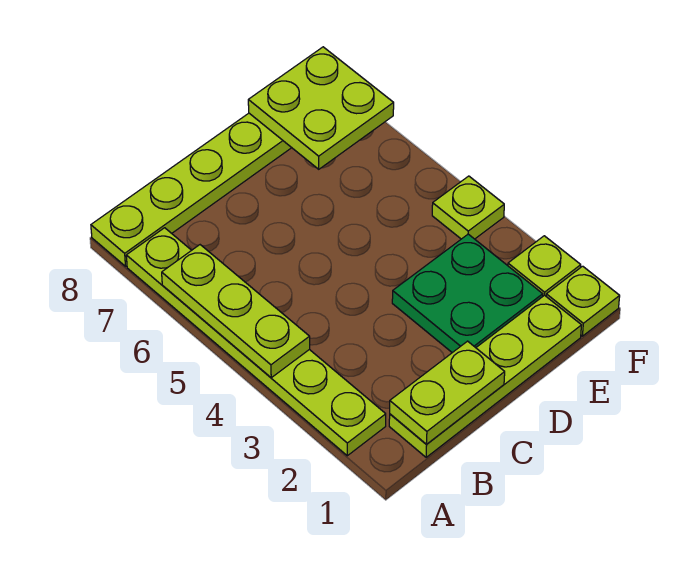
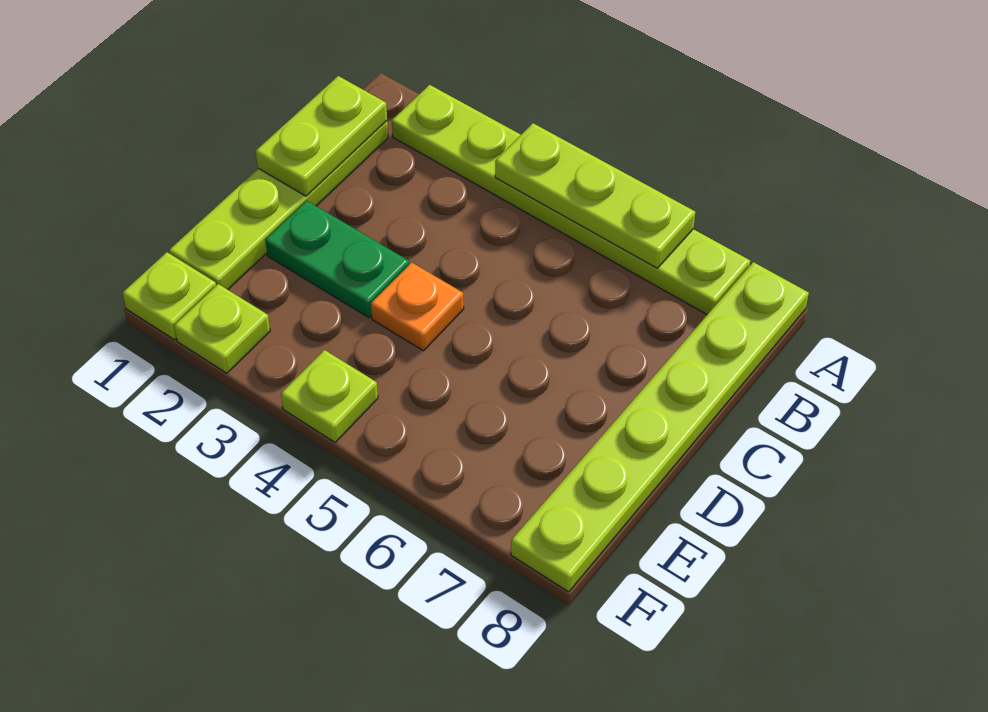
green 2x2 plate [392,234,543,353] -> green 1x2 plate [265,201,409,318]
none -> orange 1x1 plate [371,262,464,351]
lime 2x2 plate [248,47,394,169] -> none

